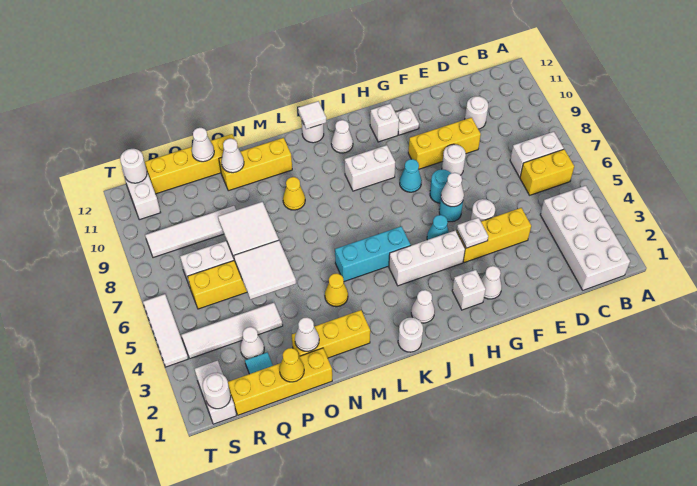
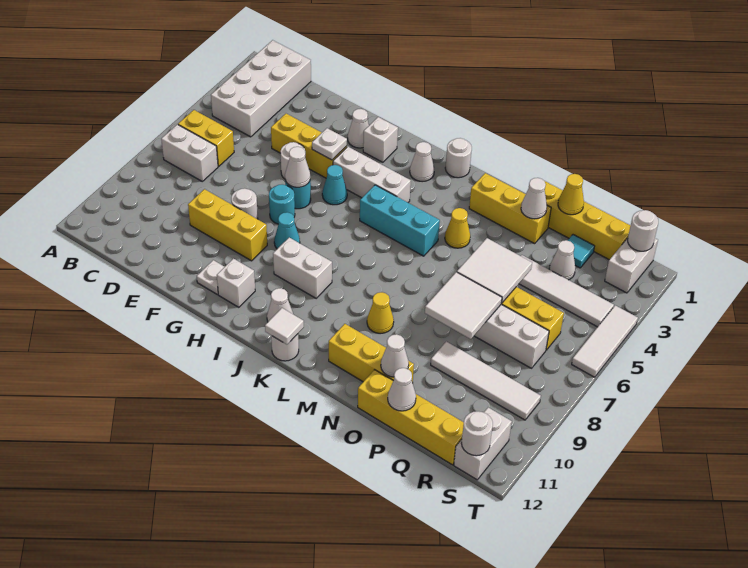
white 1x1 round brick [465,96,488,129] -> none

